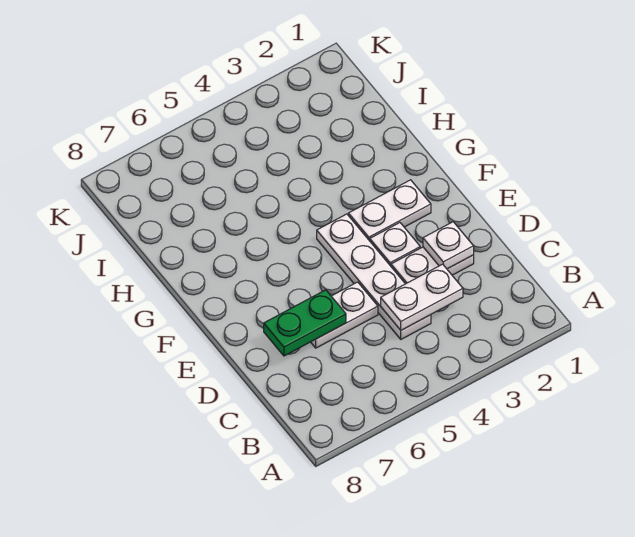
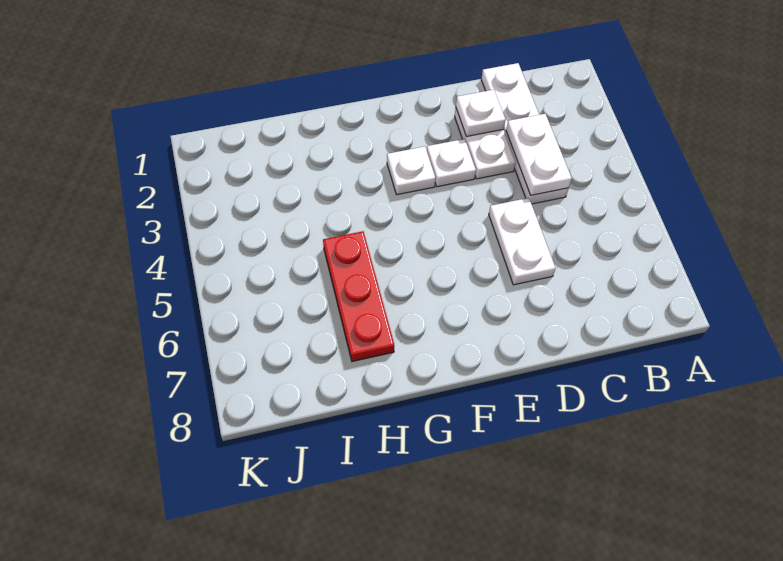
white 1x4 plate [317,214,431,339] -> white 1x4 plate turned to [481,63,569,204]
green 1x2 plate [264,290,346,356] -> none
white 1x2 plate [348,180,431,241] -> white 1x1 plate [387,147,435,195]
none -> red 1x3 plate [323,231,394,361]

